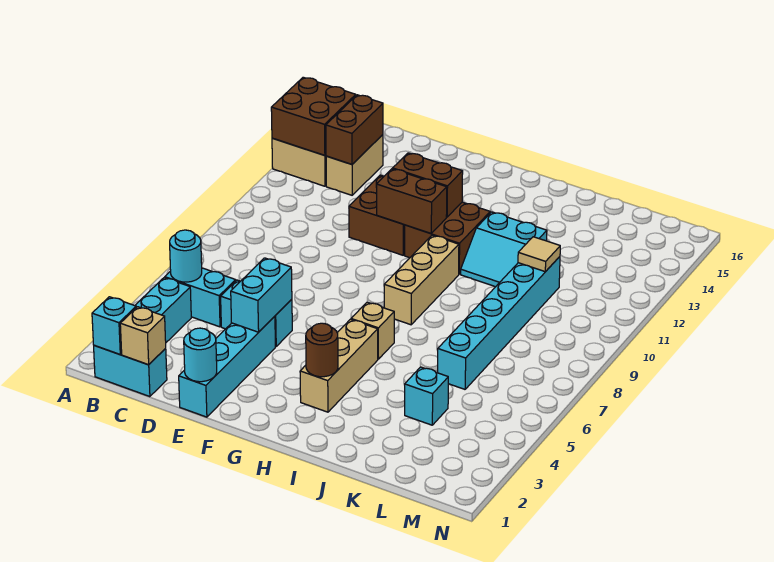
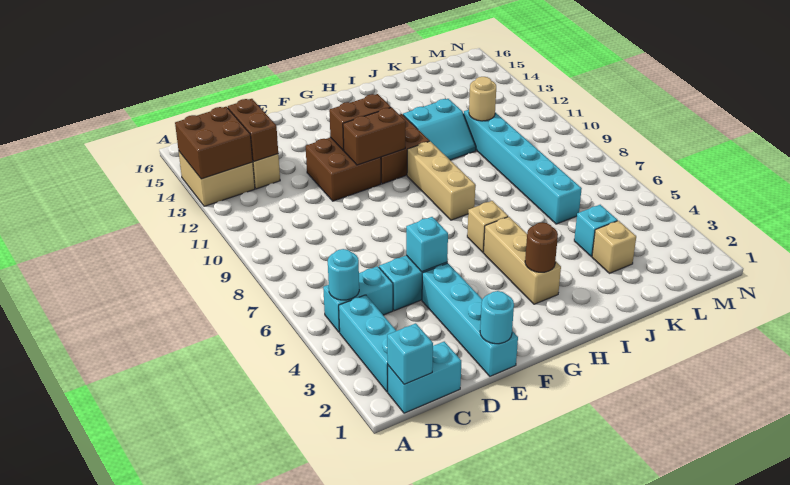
tan 1x1 brick [120,307,166,365] -> tan 1x1 brick moved to [592,221,636,273]
cyan 1x2 brick [231,258,292,332] -> cyan 1x1 brick [406,217,448,272]
tan 1x1 tile [518,237,560,272] -> tan 1x1 round brick [469,77,496,121]

